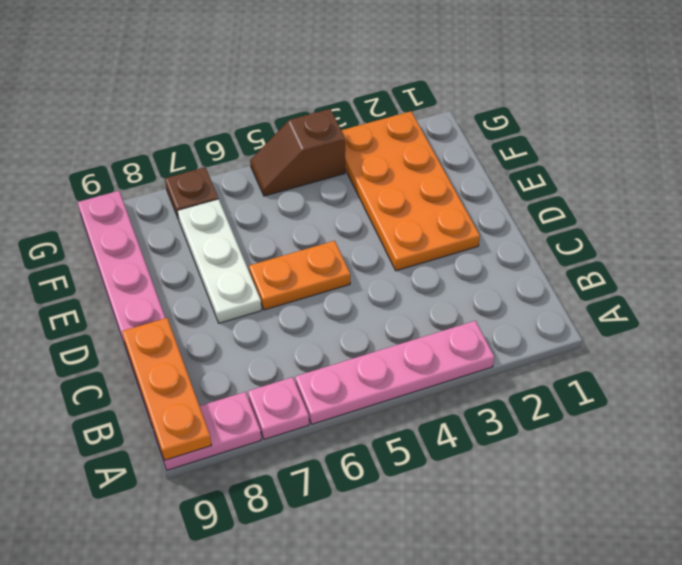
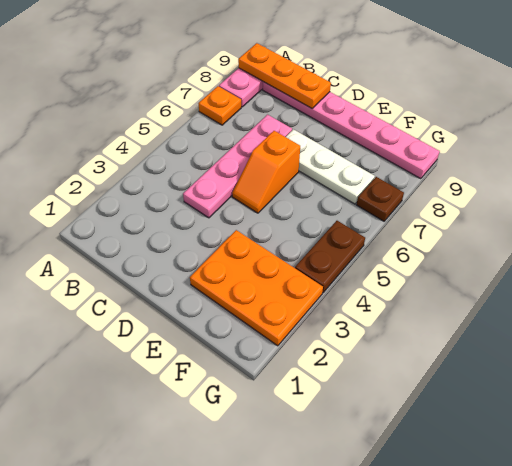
pink 1x4 plate [295,321,494,424] -> pink 1x4 plate moved to [183,115,292,218]
pink 1x1 plate [248,377,309,440] -> orange 1x1 plate [198,86,241,125]
orange 2x4 plate [341,111,480,271] -> orange 2x3 plate [190,230,323,346]
orange 1x2 plate [249,241,350,310] -> orange 1x2 slope [232,131,300,213]
brown 1x2 slope [250,109,345,196] -> brown 1x2 plate [295,221,365,293]

